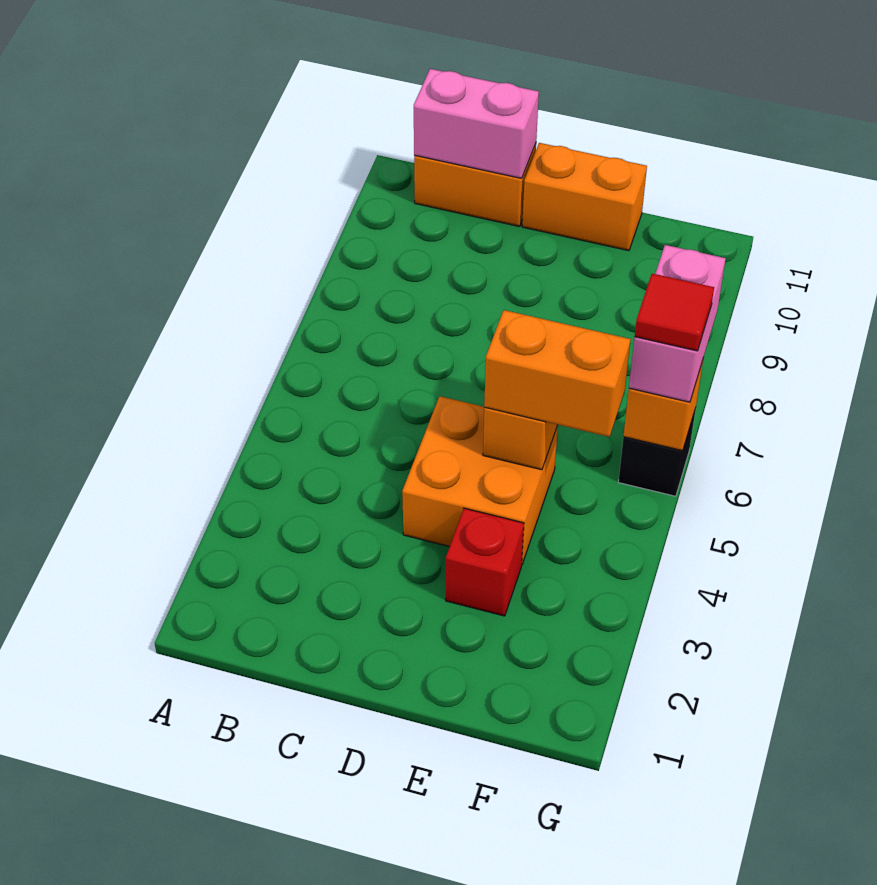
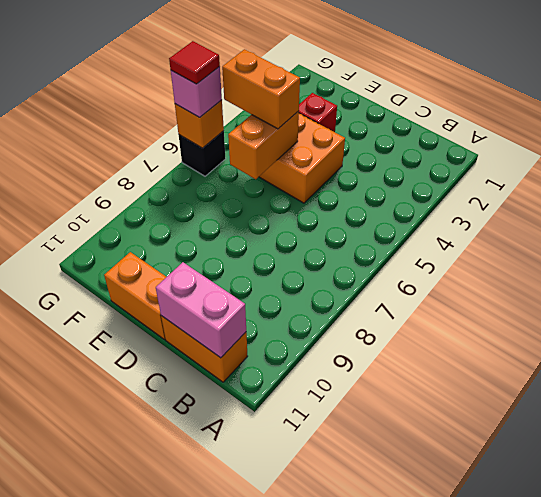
pink 1x2 brick [629,245,726,402] -> pink 1x1 brick [171,67,222,117]

